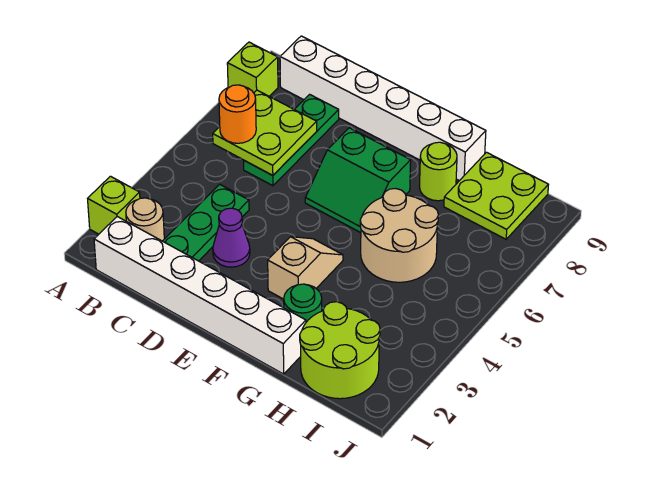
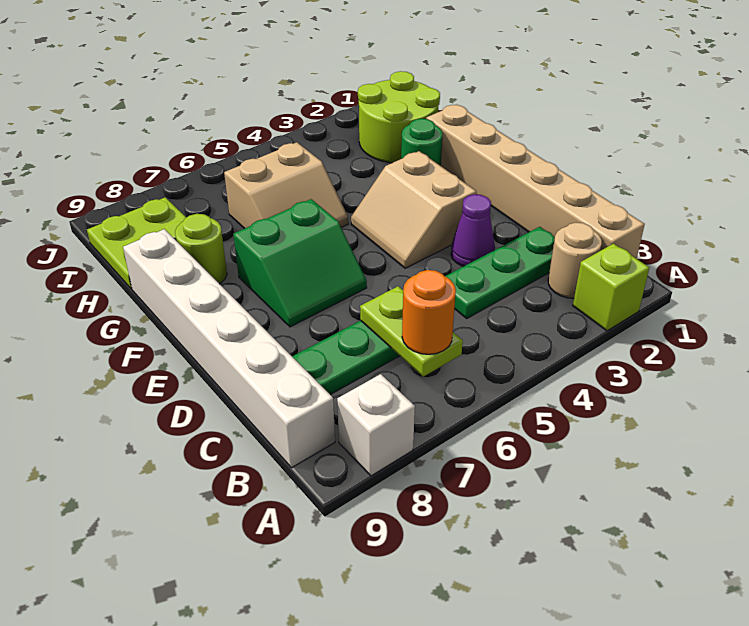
lime 1x1 brick [227,42,278,96] -> white 1x1 brick [337,374,415,476]
white 1x6 brick [94,217,306,374] -> tan 1x6 brick [426,105,645,259]
lime 2x2 plate [213,90,317,175] -> lime 1x2 plate [360,286,463,377]
green 2x2 slope [305,128,411,233] -> green 2x2 slope turned to [233,199,367,327]
tan 1x2 slope [268,237,343,299] -> tan 2x2 slope [351,151,476,268]
tan 2x2 round brick [360,189,438,282] -> tan 2x2 slope [224,142,348,229]

